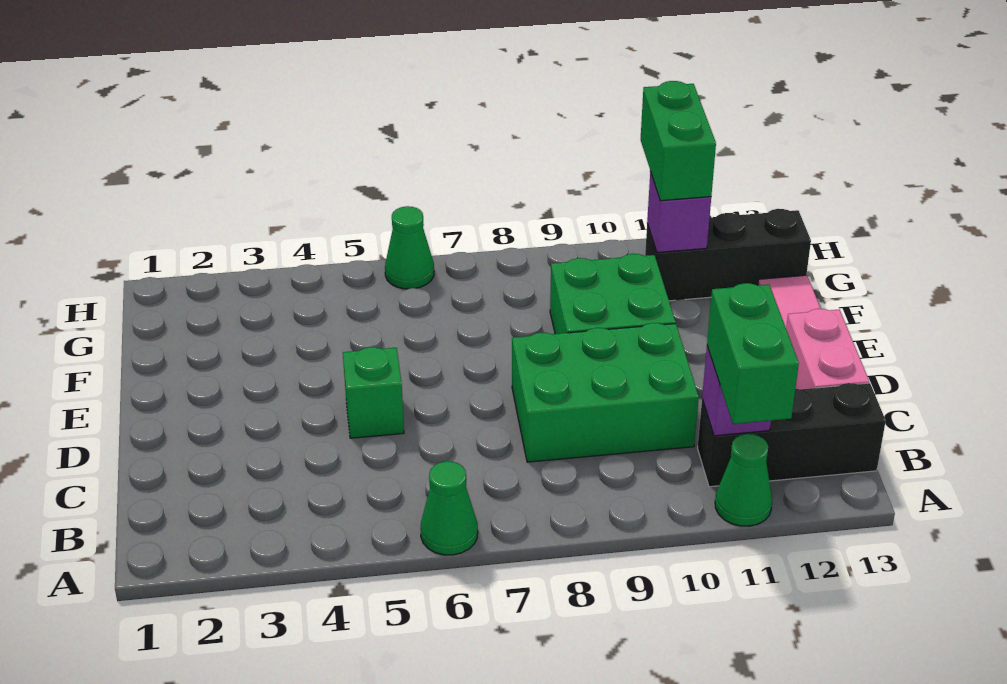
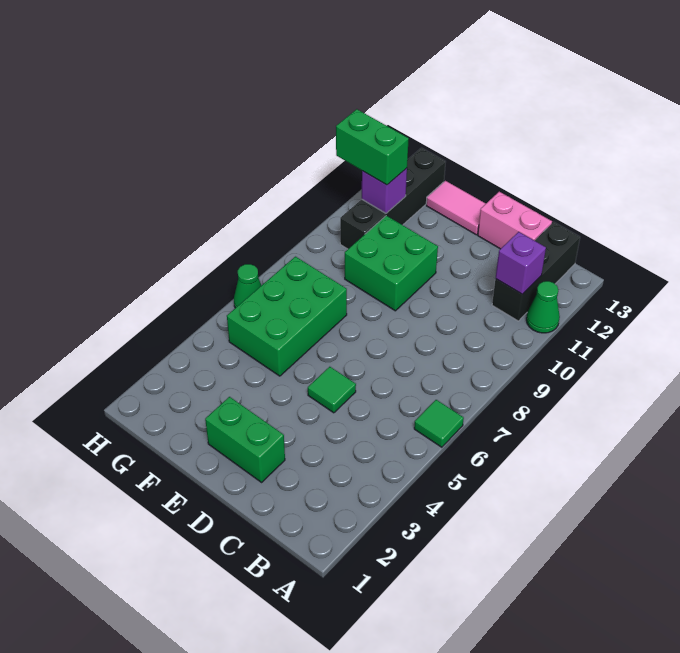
green 1x1 cone [421,461,478,555] -> green 1x1 tile [414,400,464,447]
green 1x2 brick [707,283,799,424] -> green 1x2 brick moved to [205,397,285,482]
green 2x3 brick [512,323,699,462] -> green 2x3 brick moved to [227,257,347,376]
green 1x1 brick [343,347,404,438] -> green 1x1 tile [308,367,356,413]
black 1x3 brick [645,209,811,301] -> black 1x4 brick [340,148,445,249]

